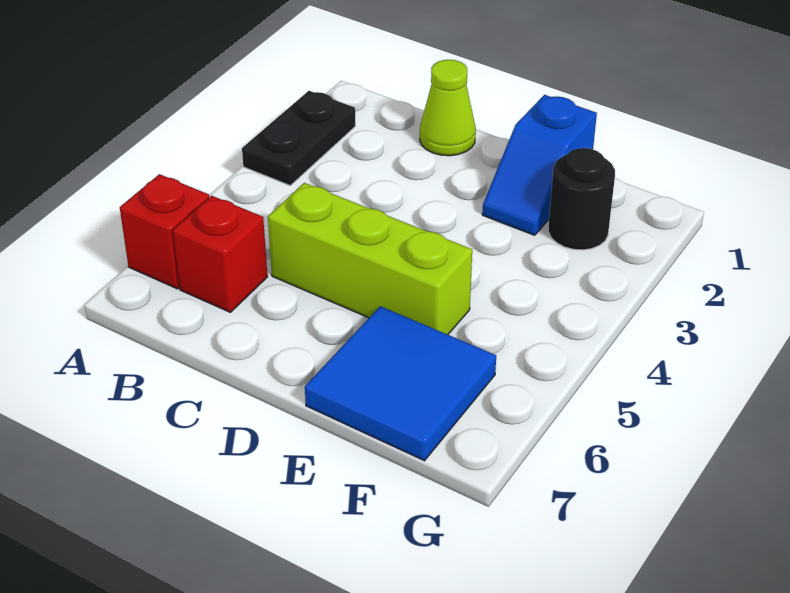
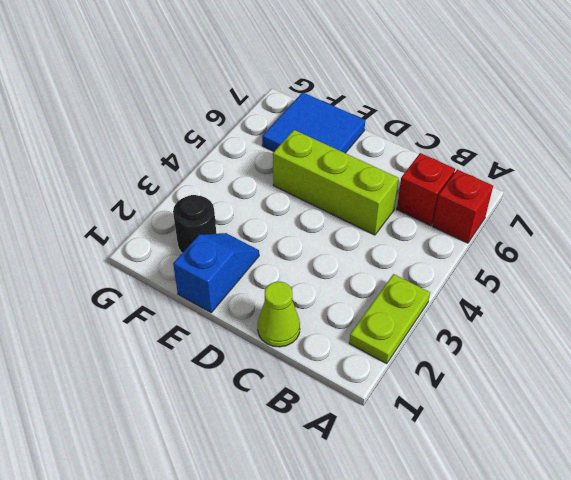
black 1x2 plate [242,91,355,185] -> lime 1x2 plate [349,274,430,364]

